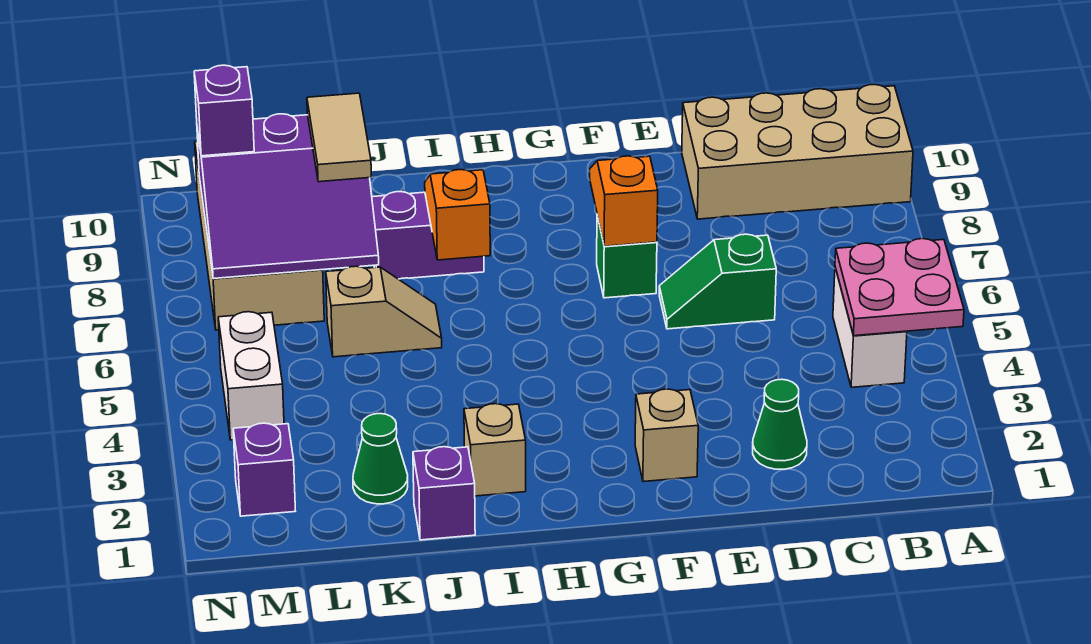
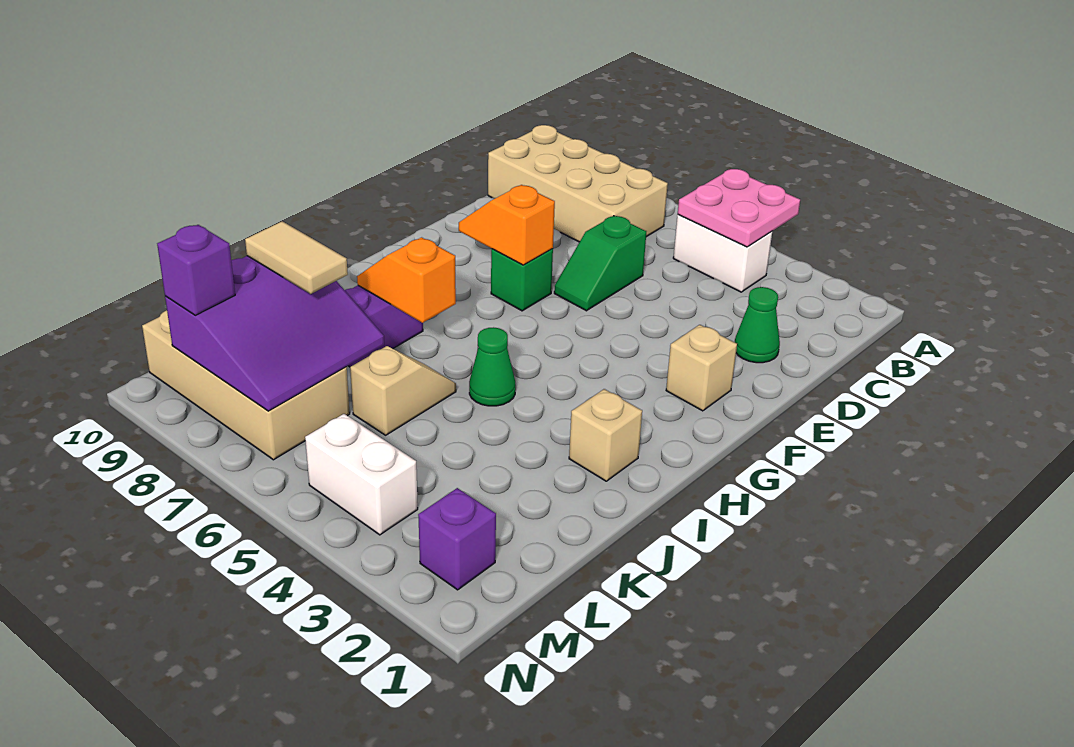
tan 2x4 brick [682,85,913,219] -> tan 2x4 brick turned to [488,125,668,242]
purple 1x1 brick [413,447,475,540] -> none
green 1x1 cone [353,414,408,504] -> green 1x1 cone moved to [469,327,516,406]

